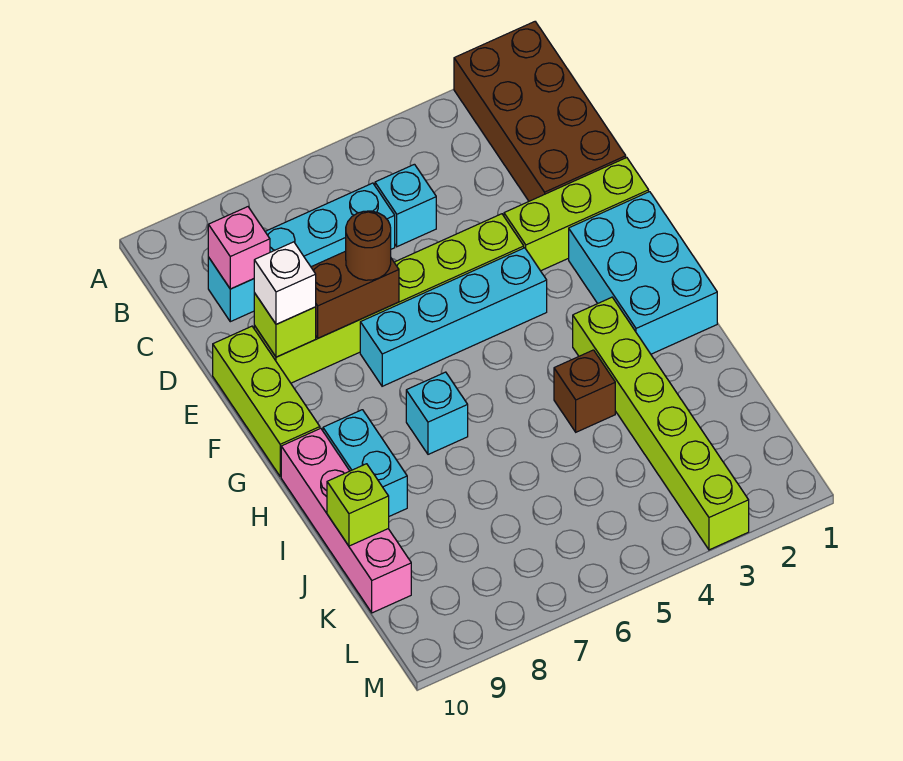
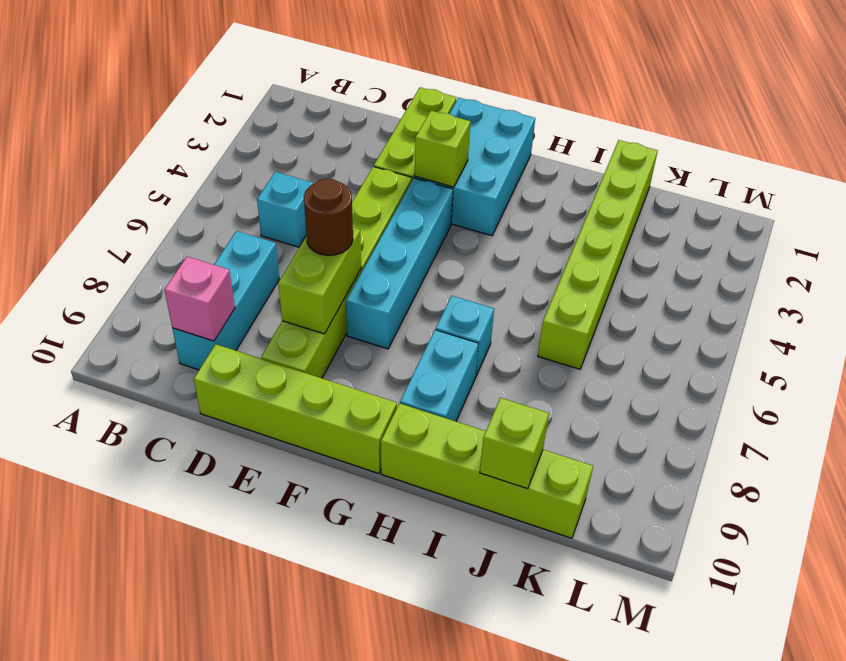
brown 2x4 brick [454,22,626,201] -> none
cyan 1x4 brick [208,183,395,322] -> cyan 1x3 brick [172,231,279,370]
brown 1x2 brick [311,251,399,338] -> lime 1x2 brick [278,227,361,334]
lime 1x1 brick [254,293,316,357] -> lime 1x1 brick moved to [415,111,471,187]
white 1x1 brick [254,242,316,324] -> none
lime 1x3 brick [213,326,320,477] -> lime 1x4 brick [194,344,397,474]
cyan 2x3 brick [569,192,717,354] -> cyan 2x3 brick turned to [415,98,535,236]
lime 1x6 brick [573,297,749,550] -> lime 1x6 brick turned to [538,140,658,369]
cyan 1x2 brick [323,410,407,516] -> cyan 1x2 brick turned to [400,330,478,421]
pink 1x4 brick [281,428,411,613] -> lime 1x4 brick [381,403,593,538]
brown 1x1 brick [554,350,615,432] -> none

